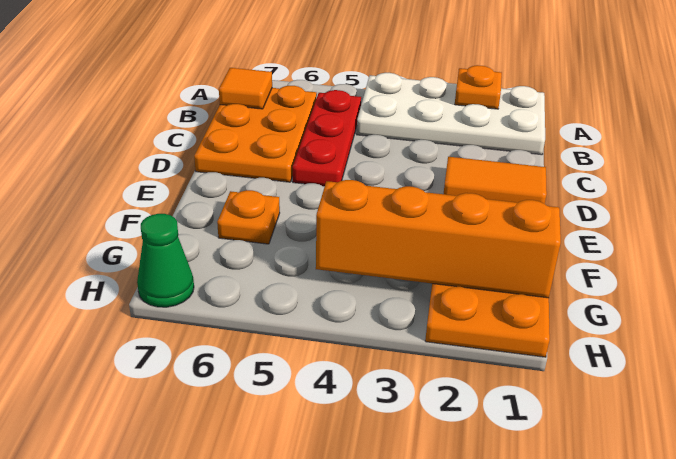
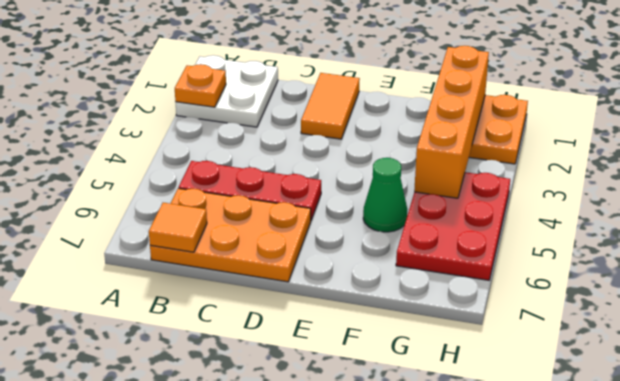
white 2x4 plate [357,73,545,155] -> white 2x2 plate [176,55,278,127]
orange 1x1 plate [217,190,280,244] -> none
none -> red 2x3 plate [396,172,510,280]
green 1x1 cone [137,214,194,307] -> green 1x1 cone moved to [363,158,407,232]

